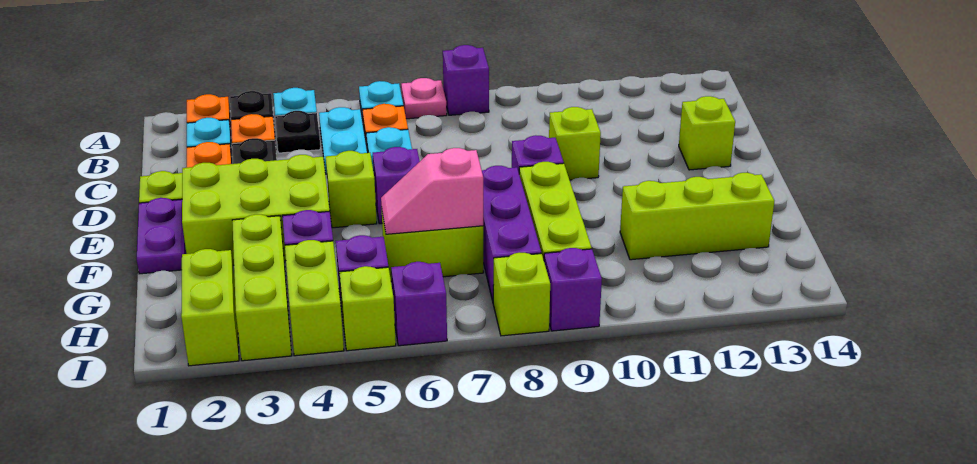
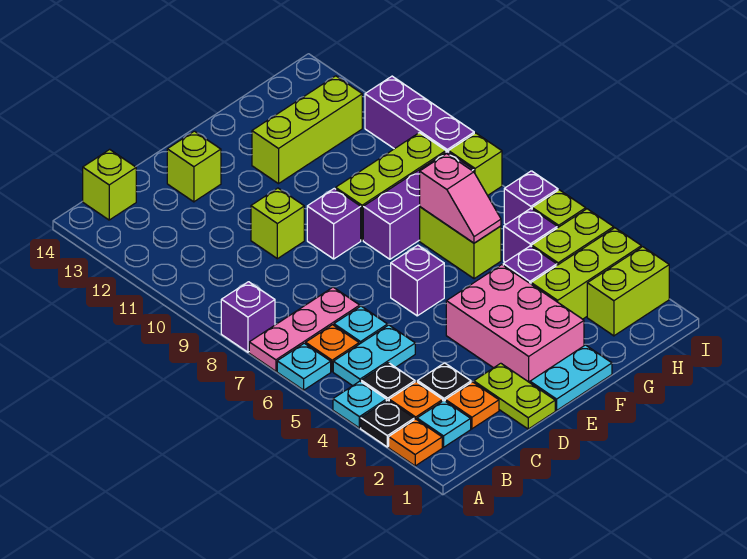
pink 1x1 plate [401,78,447,119] -> pink 1x3 plate [249,287,360,371]
purple 1x2 plate [137,198,186,274] -> cyan 1x2 plate [530,345,612,410]
lime 2x3 brick [182,155,330,265] -> pink 2x3 brick [446,265,584,383]
lime 1x1 brick [326,151,377,228] -> lime 1x1 brick moved to [83,149,136,220]
lime 1x3 brick [620,173,774,260] -> lime 1x3 brick turned to [252,76,362,184]
purple 1x1 brick [544,248,602,331] -> purple 1x3 brick [365,76,474,152]

